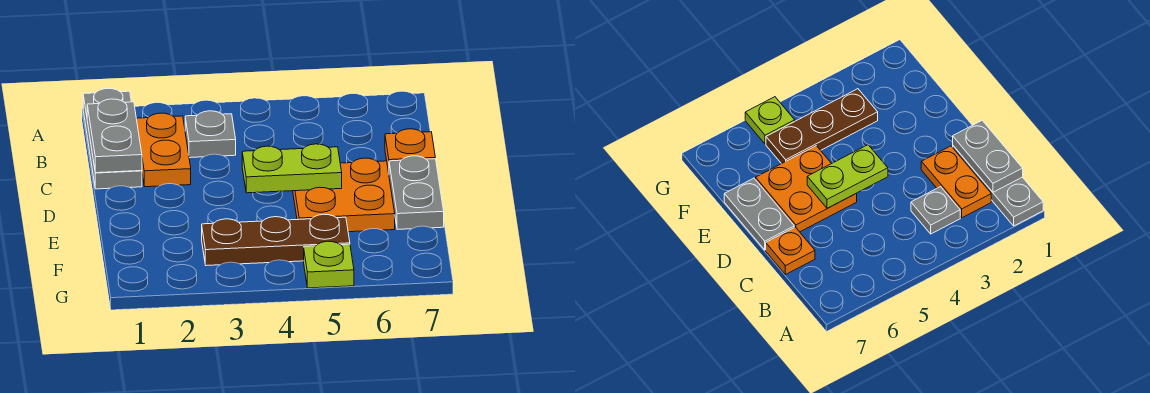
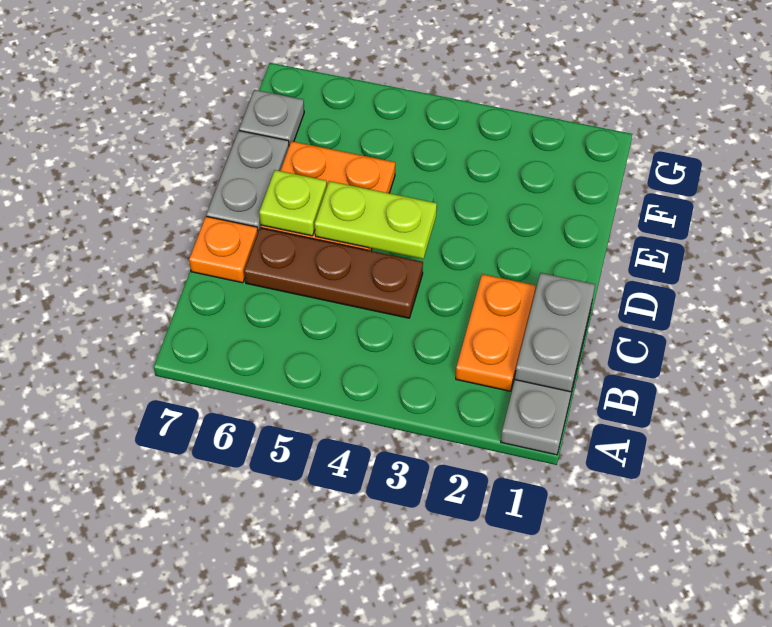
grey 1x1 plate [185,111,236,158] -> grey 1x1 plate moved to [239,90,304,146]
brown 1x3 plate [202,214,350,266] -> brown 1x3 plate moved to [244,228,423,318]
lime 1x1 plate [304,241,354,288] -> lime 1x1 plate moved to [259,170,327,236]

